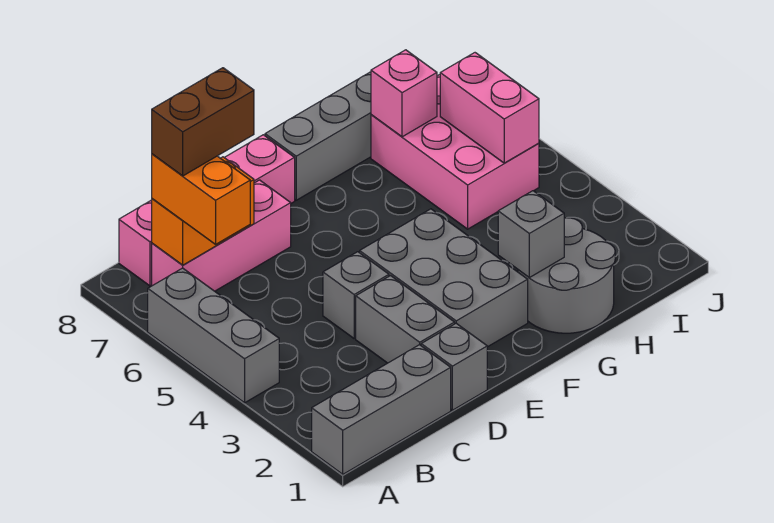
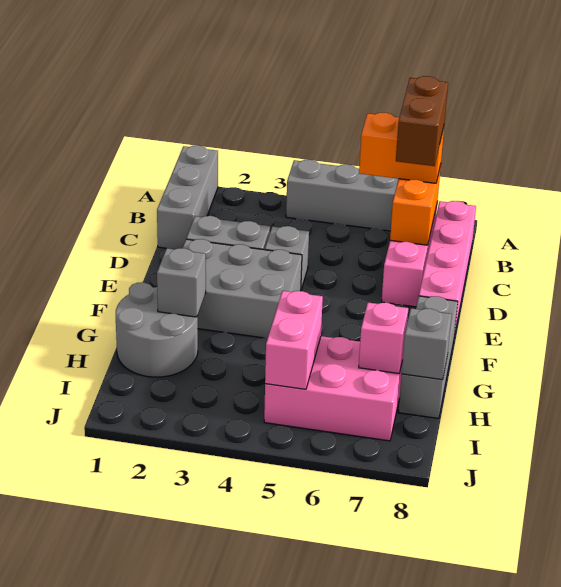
grey 1x1 brick [421,323,487,410] -> grey 1x1 brick moved to [402,308,452,380]
pink 1x2 brick [440,53,539,163] -> pink 1x2 brick turned to [265,291,323,389]

